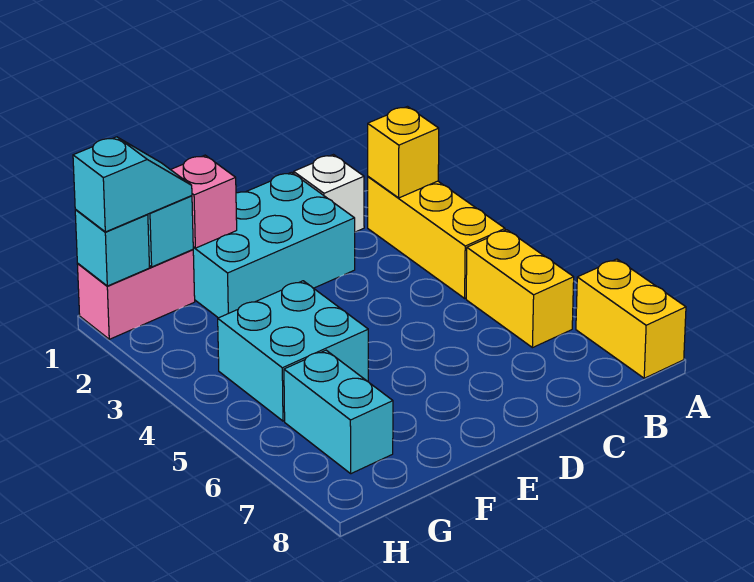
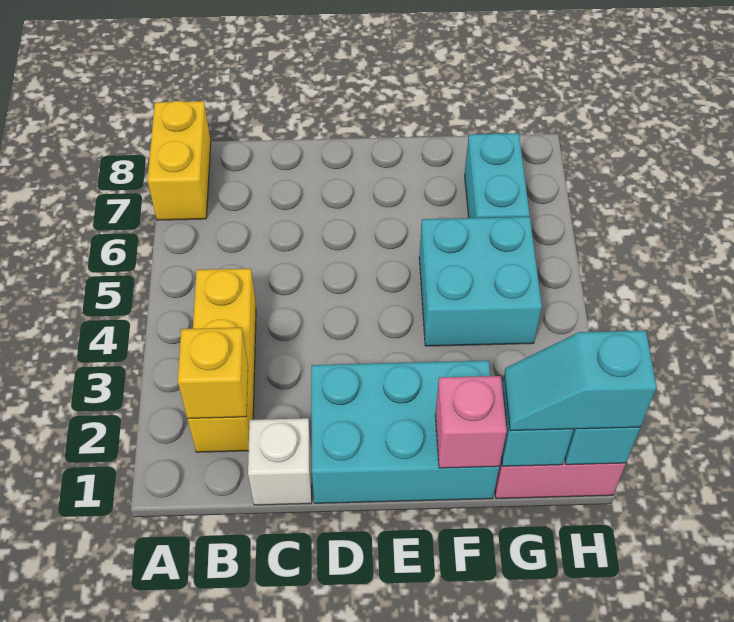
yellow 1x2 brick [466,230,574,348] -> none

